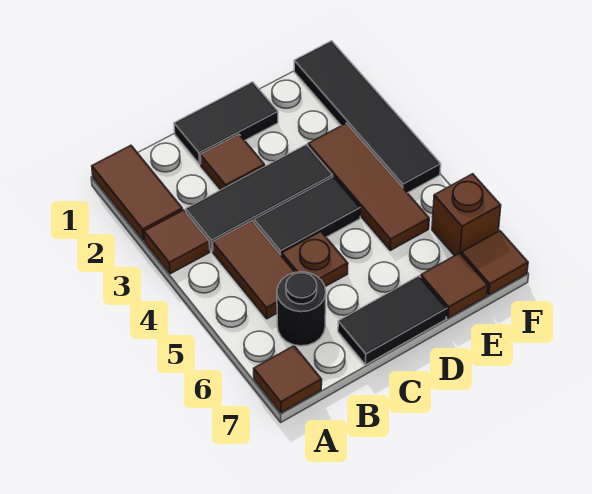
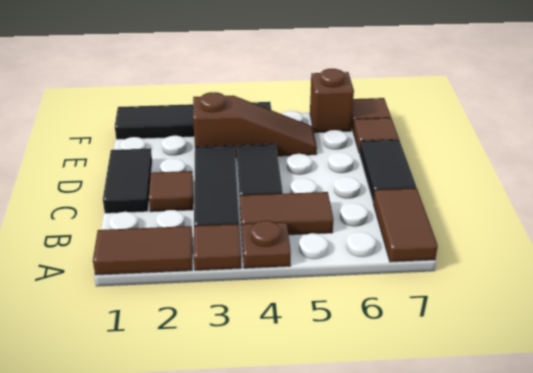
brown 1x1 tile [254,346,322,413] -> brown 1x2 tile [373,188,438,262]
black 1x1 round brick [277,272,326,346] -> none
brown 1x1 plate [282,232,348,287] -> brown 1x1 plate moved to [242,221,291,268]
brown 1x3 tile [308,123,429,250] -> brown 1x3 slope [193,92,317,158]

